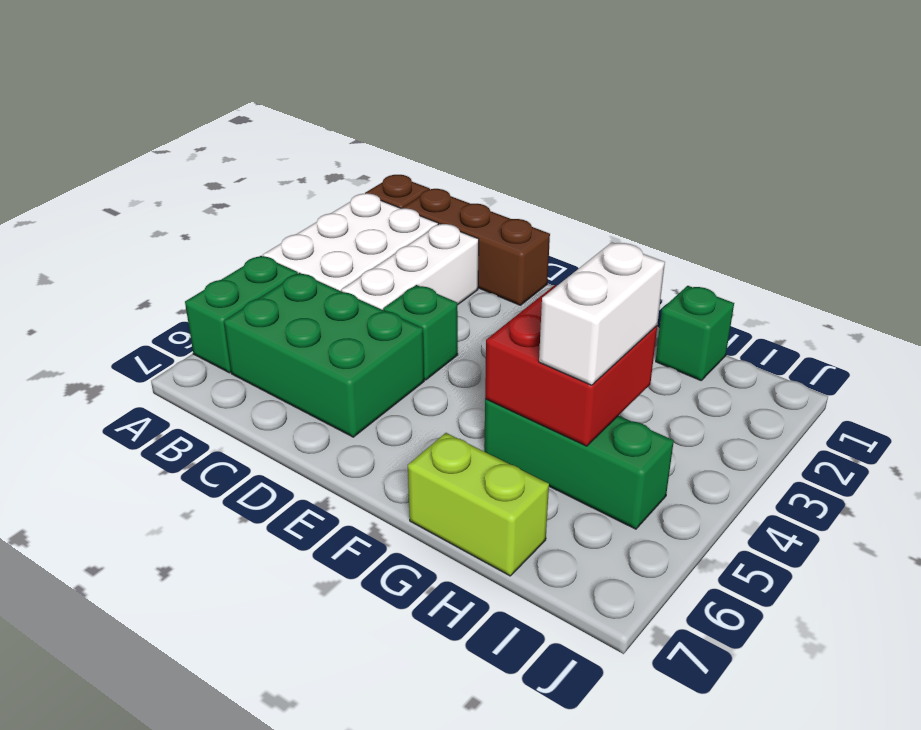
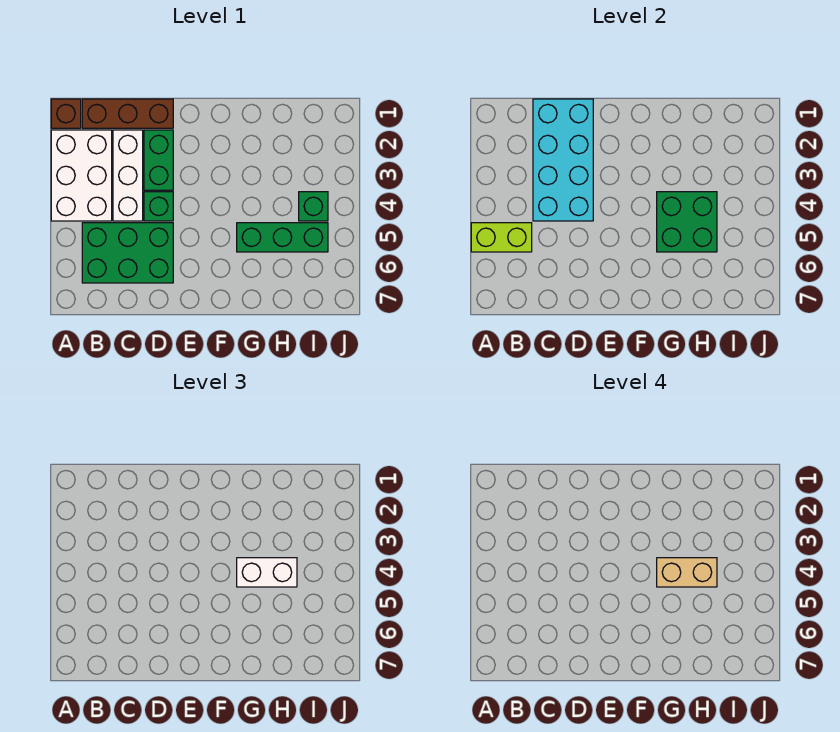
green 1x2 brick [185,256,298,373] -> green 1x2 brick moved to [144,130,173,190]
none -> cyan 2x4 brick [533,99,593,221]
red 2x2 brick [485,285,657,446] -> green 2x2 brick [657,192,717,252]
none -> tan 1x2 brick [657,558,717,587]
lime 1x2 brick [408,433,549,576] -> lime 1x2 brick moved to [471,223,532,252]
green 1x1 brick [656,286,734,380] -> green 1x1 brick moved to [299,192,328,221]
white 1x2 brick [539,242,665,385] -> white 1x2 brick turned to [237,558,297,587]

